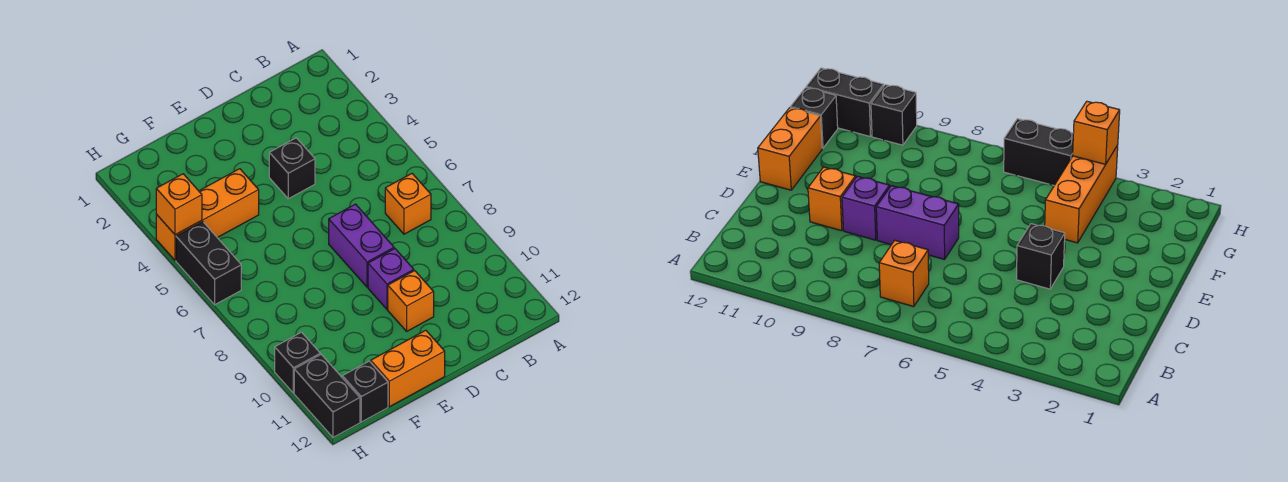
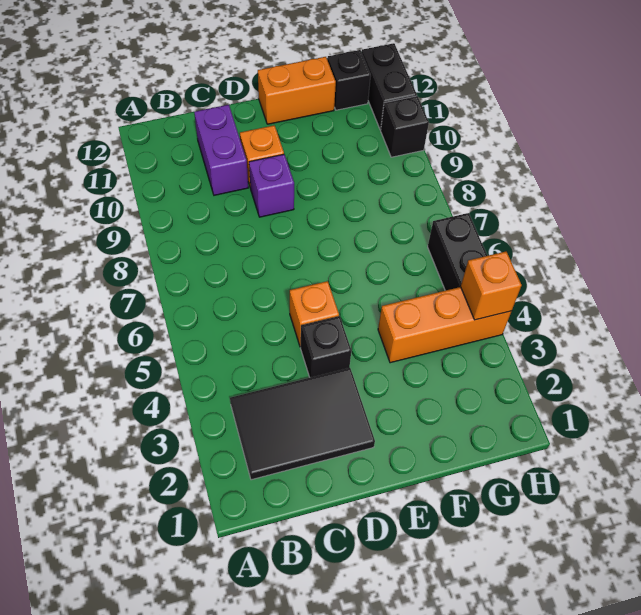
none -> black 2x3 tile [230,368,375,480]
orange 1x1 brick [385,174,431,234] -> orange 1x1 brick moved to [290,281,339,347]
purple 1x2 brick [329,204,394,287] -> purple 1x2 brick moved to [194,105,248,195]

